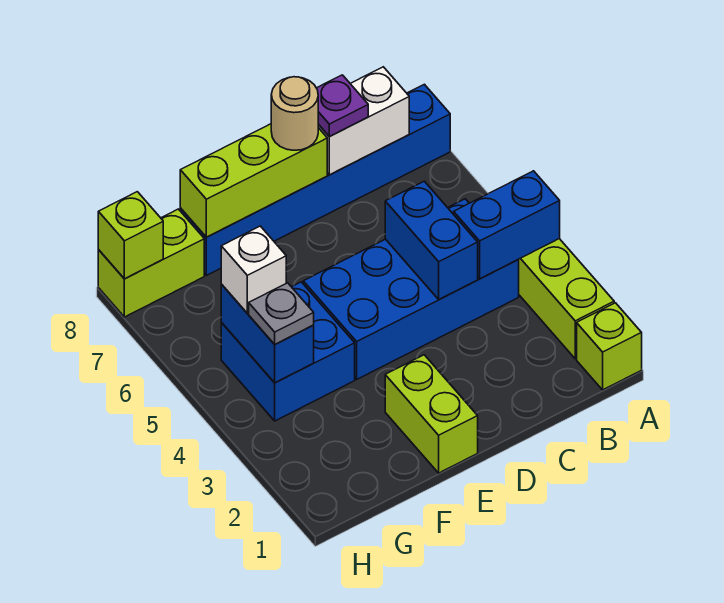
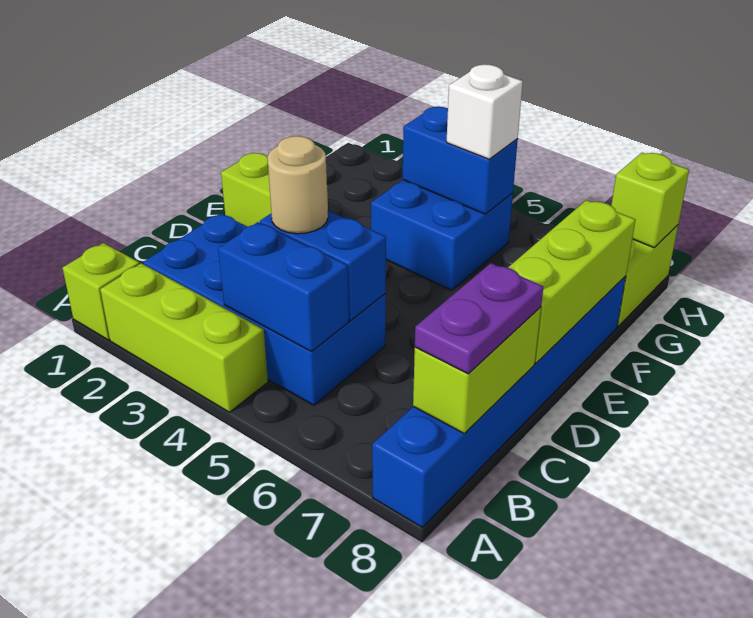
blue 1x2 brick [454,171,560,279] -> blue 1x2 brick turned to [218,222,349,351]
blue 2x4 brick [303,199,519,379] -> blue 2x4 brick turned to [143,213,386,405]
white 1x2 brick [318,67,409,175] -> lime 1x2 brick [413,307,541,434]
purple 1x1 plate [317,75,368,137] -> purple 1x2 plate [415,263,543,374]
tan 1x1 round brick [271,77,318,150] -> tan 1x1 round brick moved to [268,136,328,234]
grey 1x1 plate [249,283,314,344] -> none

